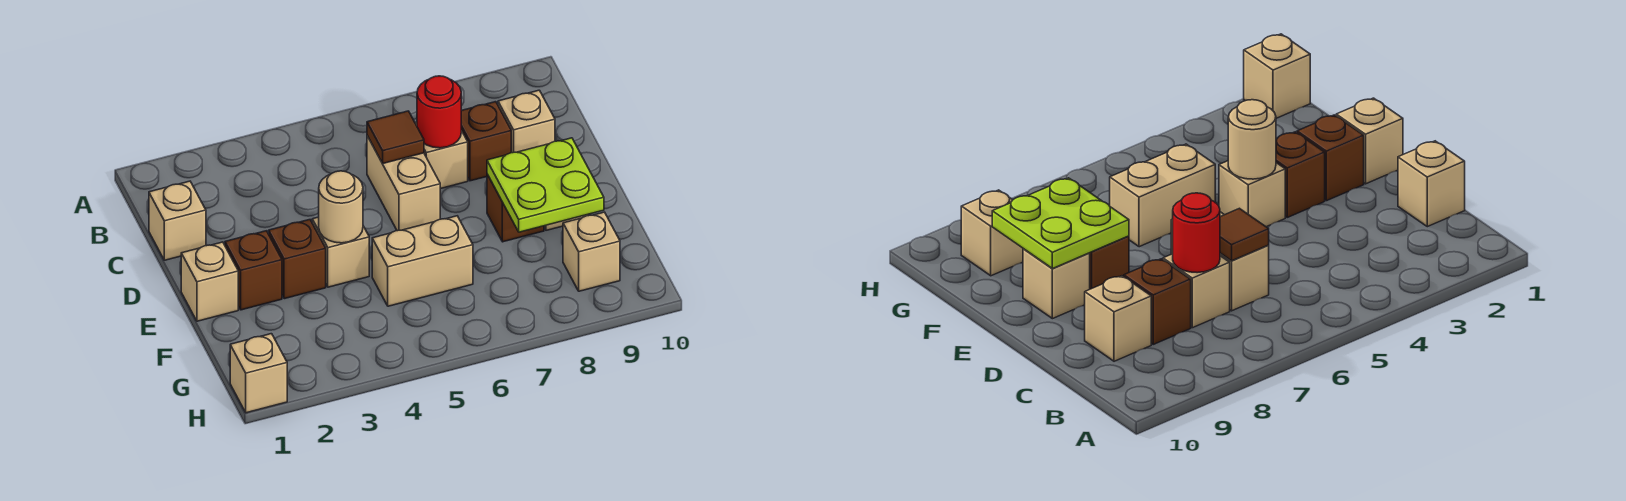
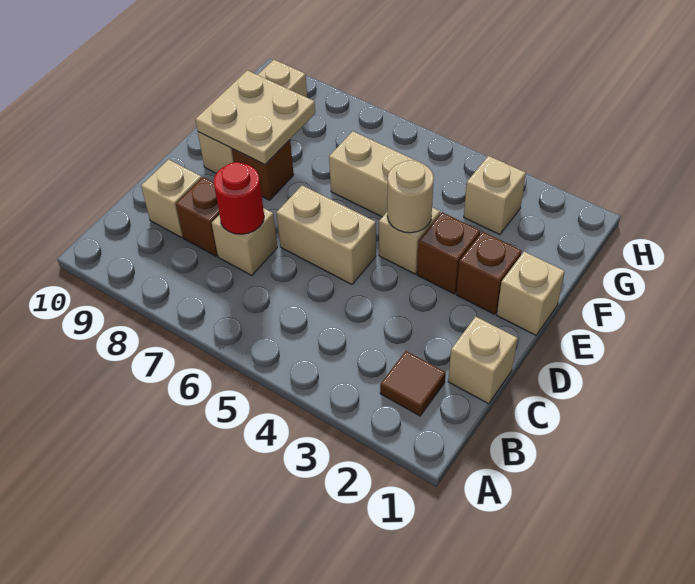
tan 1x2 brick [367,136,440,231] -> tan 1x2 brick turned to [276,185,376,284]
brown 1x1 tile [367,111,424,163] -> brown 1x1 tile moved to [380,351,446,416]
lime 2x2 plate [487,138,604,232] -> tan 2x2 plate [195,70,315,165]
tan 1x1 brick [230,334,287,413] -> tan 1x1 brick moved to [464,156,526,235]

